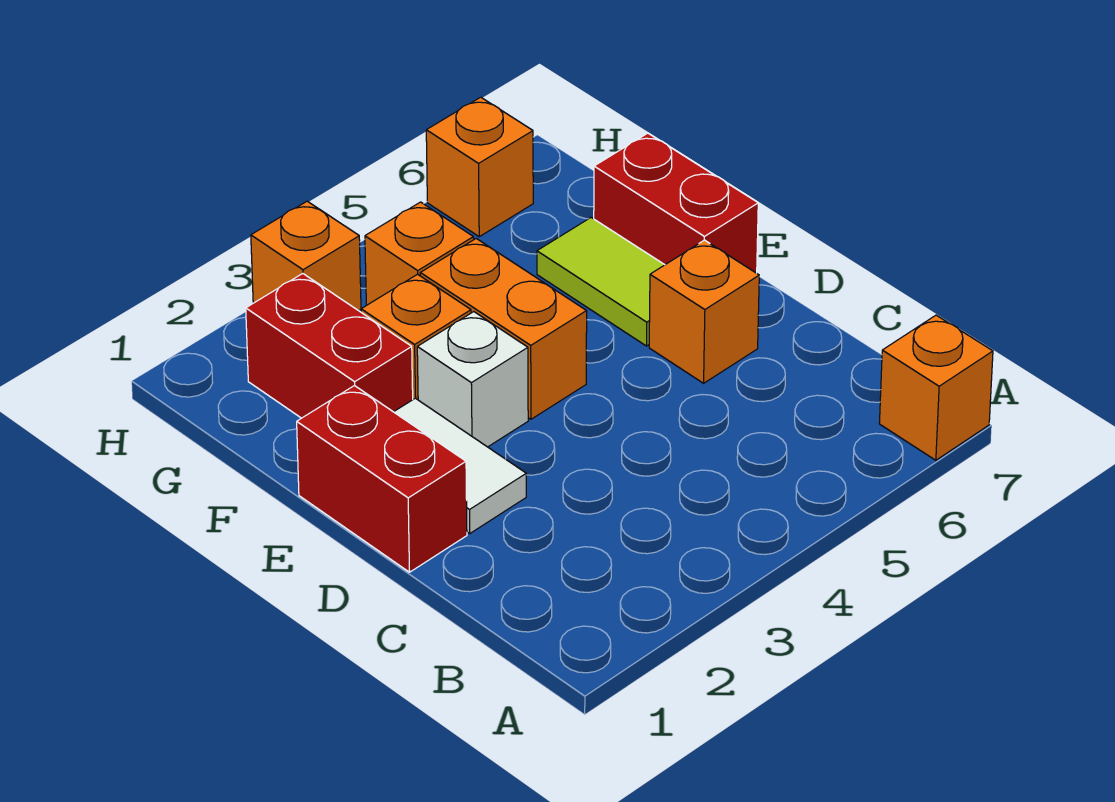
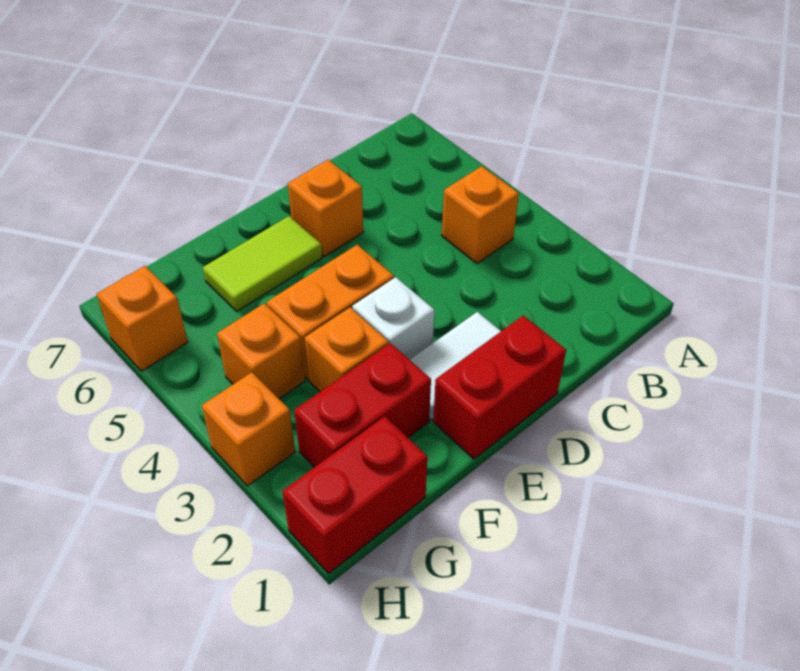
orange 1x1 brick [879,315,993,460] -> orange 1x1 brick moved to [442,166,519,263]
red 1x2 brick [594,133,758,273] -> red 1x2 brick moved to [283,416,427,574]

